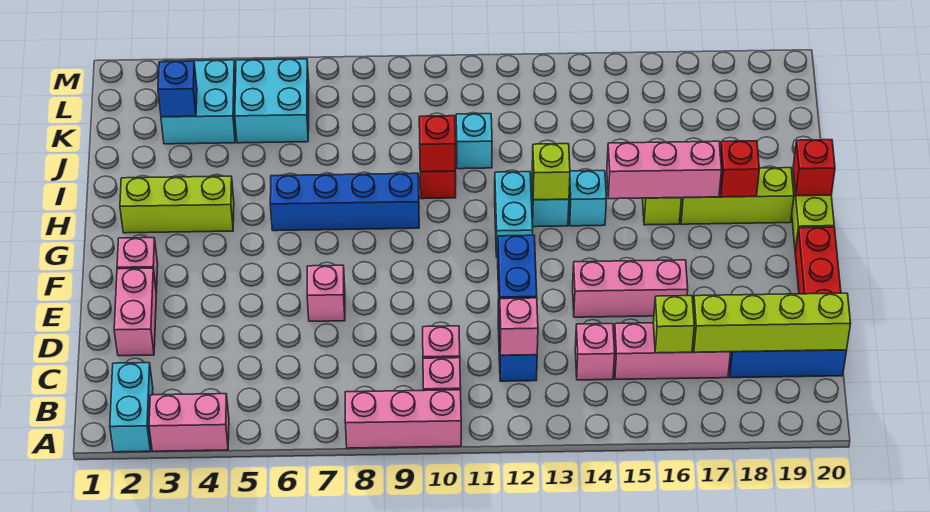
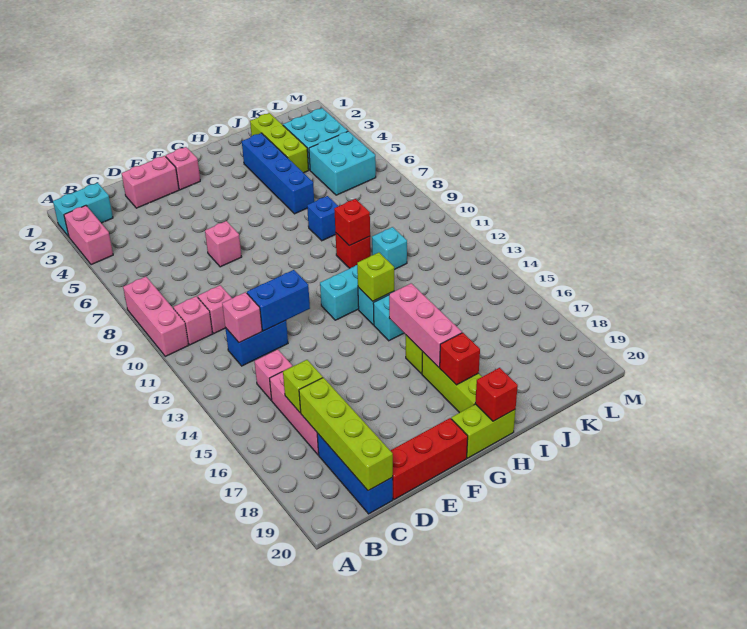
pink 1x3 brick [573,260,688,317] -> none
lime 1x3 brick [120,176,234,233] -> lime 1x3 brick moved to [250,113,309,173]
blue 1x4 brick [270,173,419,231] -> blue 1x4 brick moved to [242,133,314,214]
blue 1x1 brick [158,61,197,117] -> blue 1x1 brick moved to [307,196,338,241]

